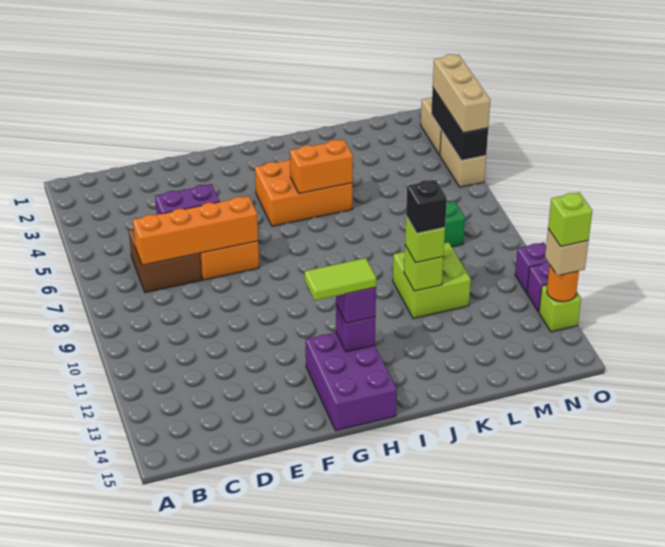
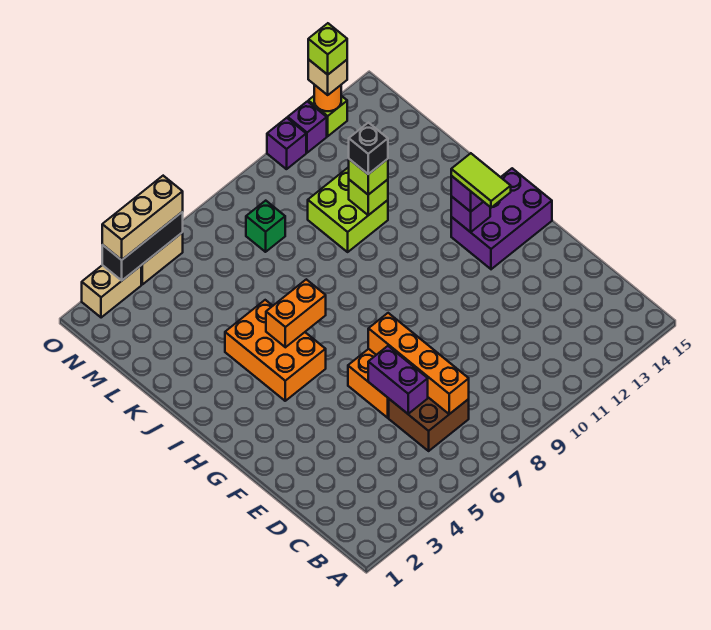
orange 1x2 brick [290,140,353,194] -> orange 1x2 brick turned to [266,279,326,347]

